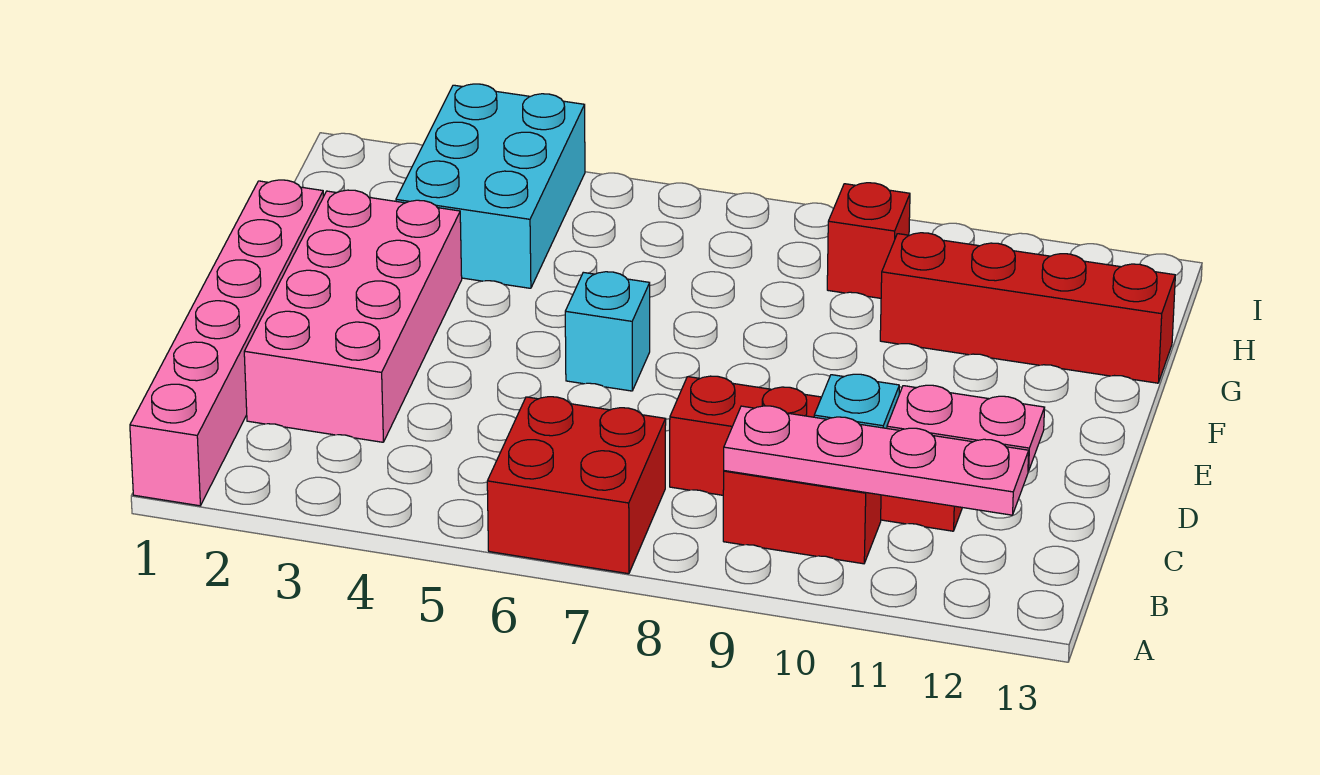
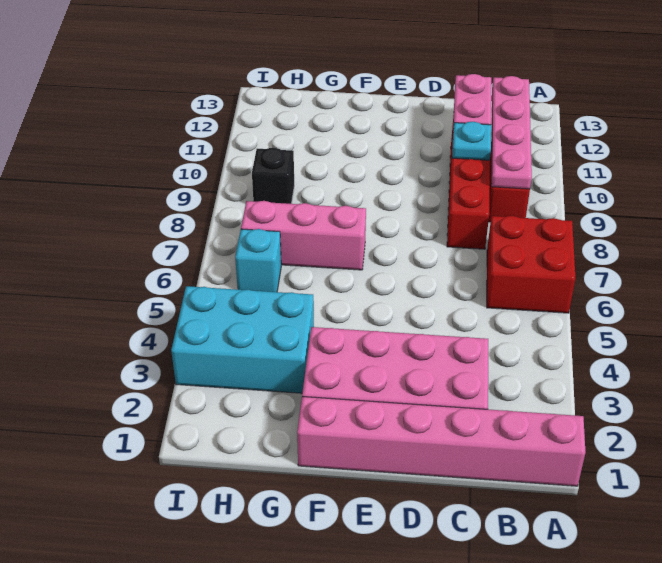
cyan 1x1 brick [565,272,650,391] -> cyan 1x1 brick moved to [235,229,281,292]
none -> pink 1x3 brick [241,201,366,270]
red 1x4 brick [880,233,1175,383] -> none
red 1x1 brick [827,183,910,298] -> black 1x1 brick [252,148,294,204]

